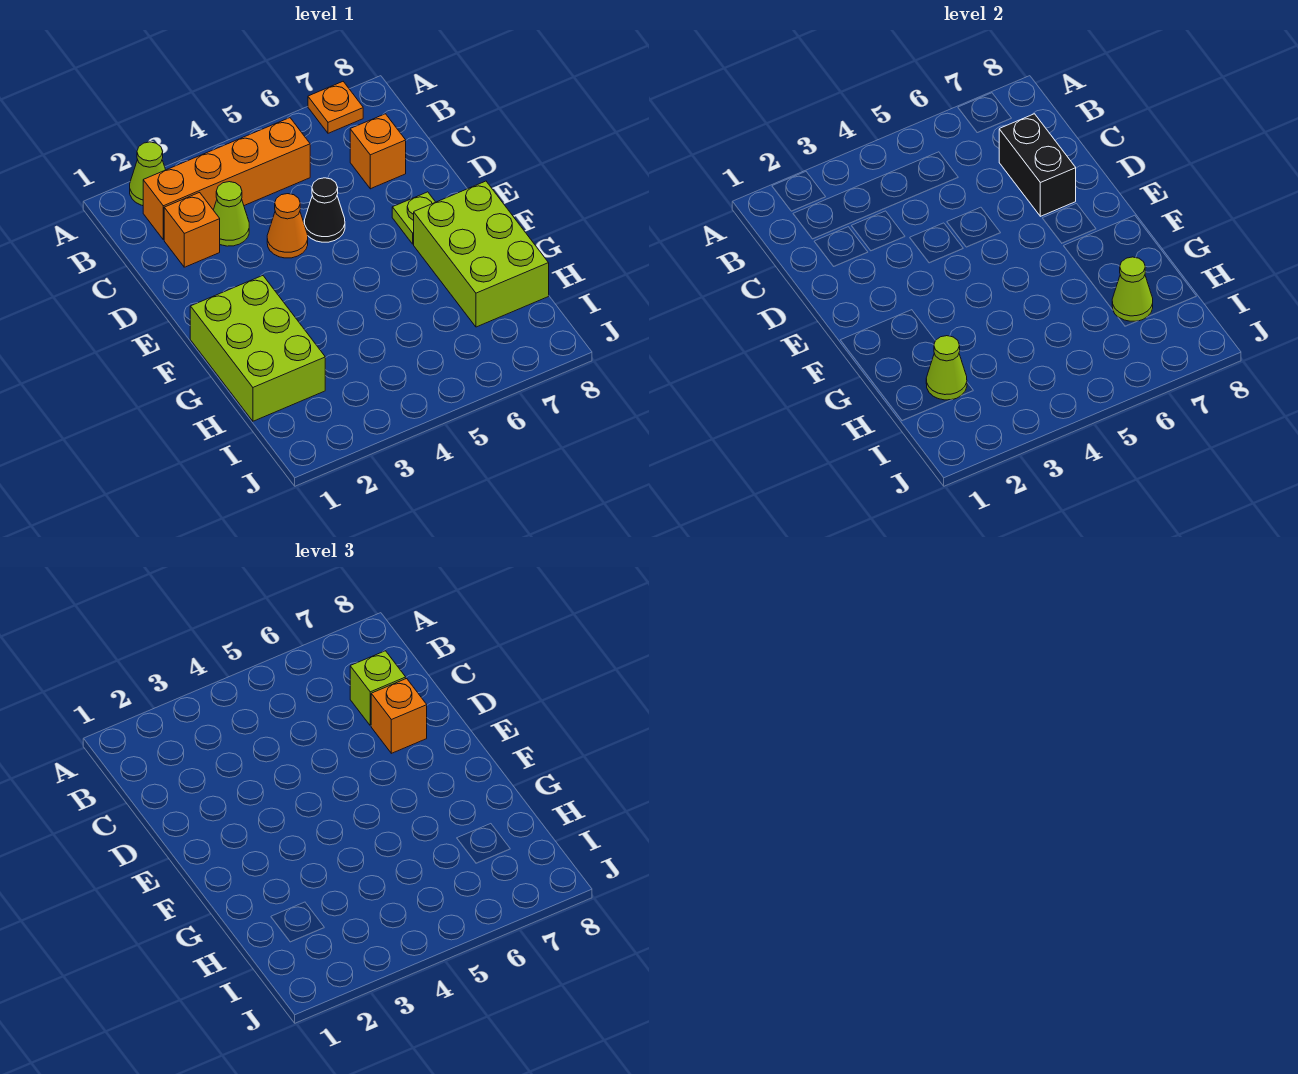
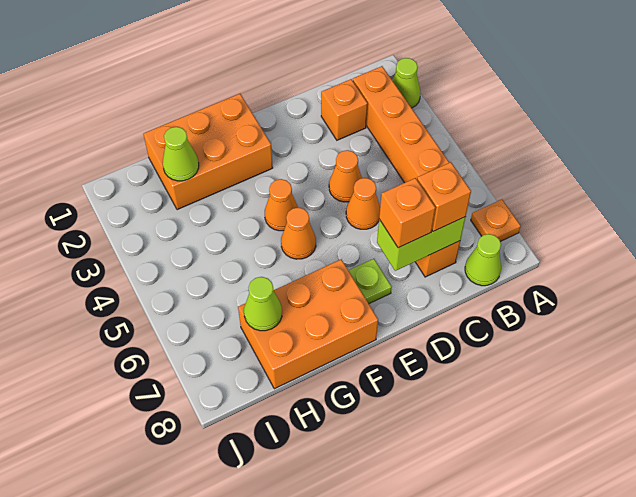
lime 1x1 cone [214,182,249,246] -> lime 1x1 cone moved to [465,234,501,286]
black 1x2 brick [999,114,1076,216] -> lime 1x2 brick [377,217,466,271]
lime 1x1 brick [350,651,406,726] -> orange 1x1 brick [417,162,471,232]
black 1x1 cone [304,178,345,242] -> orange 1x1 cone [346,178,380,229]
lime 2x3 brick [190,276,325,421] -> orange 2x3 brick [144,94,273,210]
none -> orange 1x1 cone [265,179,298,231]
none -> orange 1x1 cone [281,208,316,259]
lime 2x3 brick [414,181,549,327] -> orange 2x3 brick [238,259,378,389]

